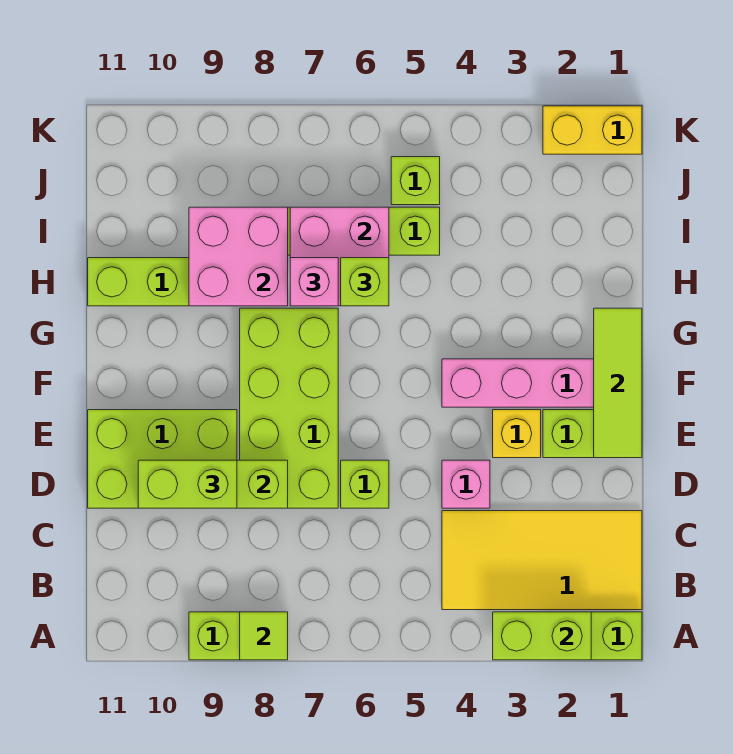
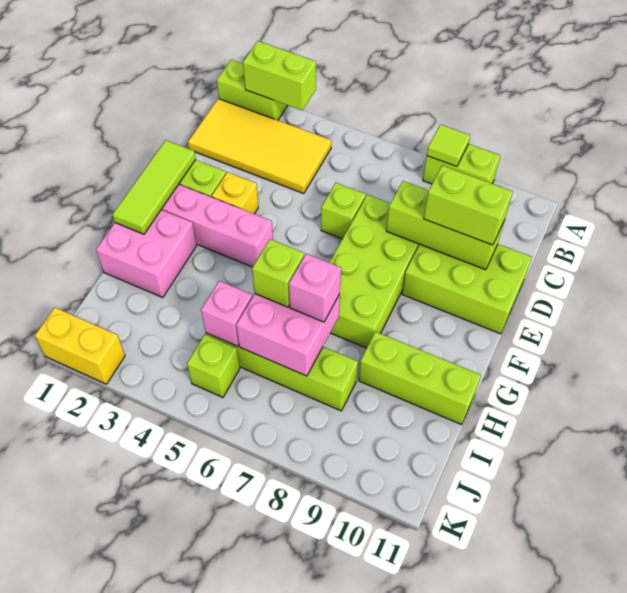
pink 1x1 brick [442,460,490,508] -> pink 1x1 brick moved to [201,281,252,346]
pink 2x2 brick [189,207,288,306] -> pink 2x2 brick moved to [96,210,197,298]

